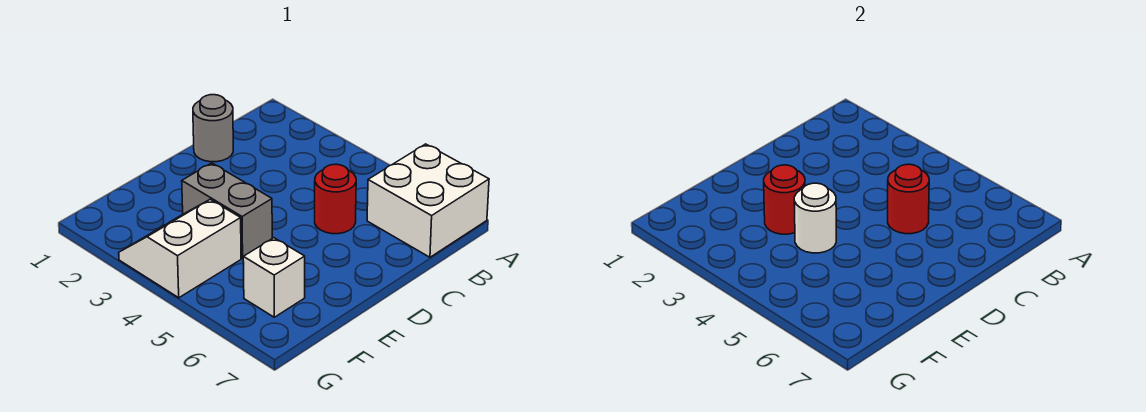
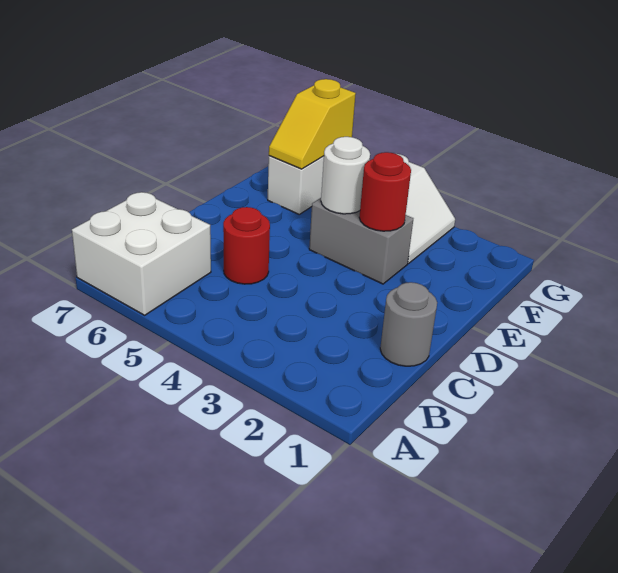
red 1x1 round brick [888,164,929,234] -> none
none -> yellow 1x2 slope [269,79,356,169]

